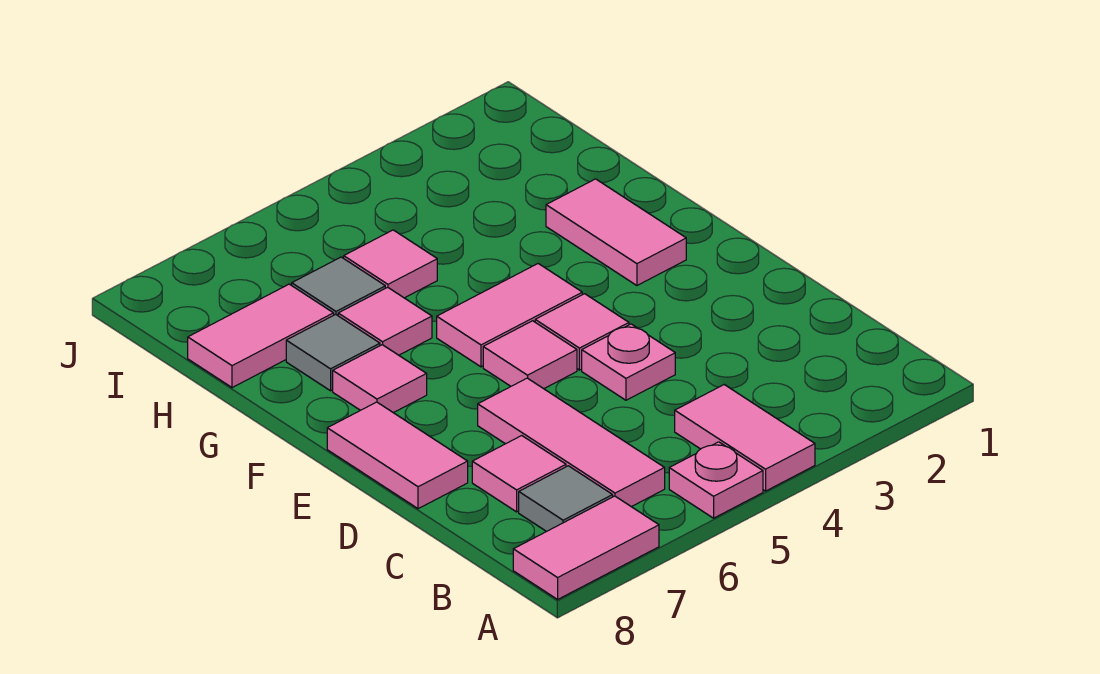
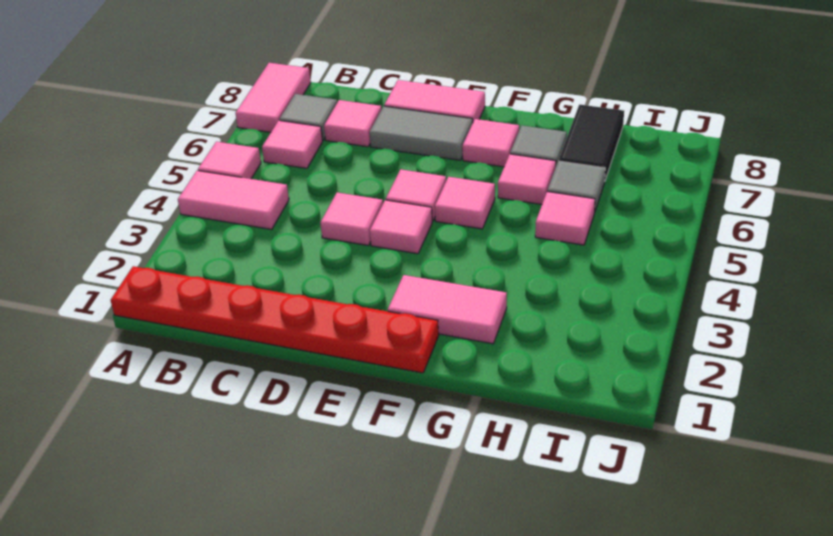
none -> red 1x6 plate [111,266,439,373]
pink 1x1 plate [669,442,763,518] -> pink 1x1 tile [198,142,261,179]
pink 1x3 tile [478,378,665,507] -> pink 1x1 tile [262,120,323,168]
pink 1x1 plate [582,324,675,400] -> pink 1x1 tile [320,192,383,245]
none -> grey 1x2 tile [369,106,473,160]
pink 1x2 tile [437,264,582,367] -> pink 1x1 tile [435,177,495,229]
pink 1x2 tile [188,284,334,388] -> black 1x2 tile [559,105,624,180]

